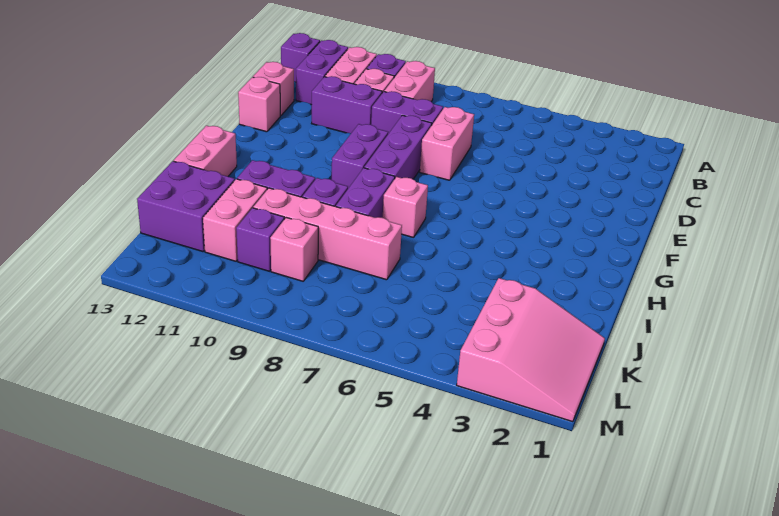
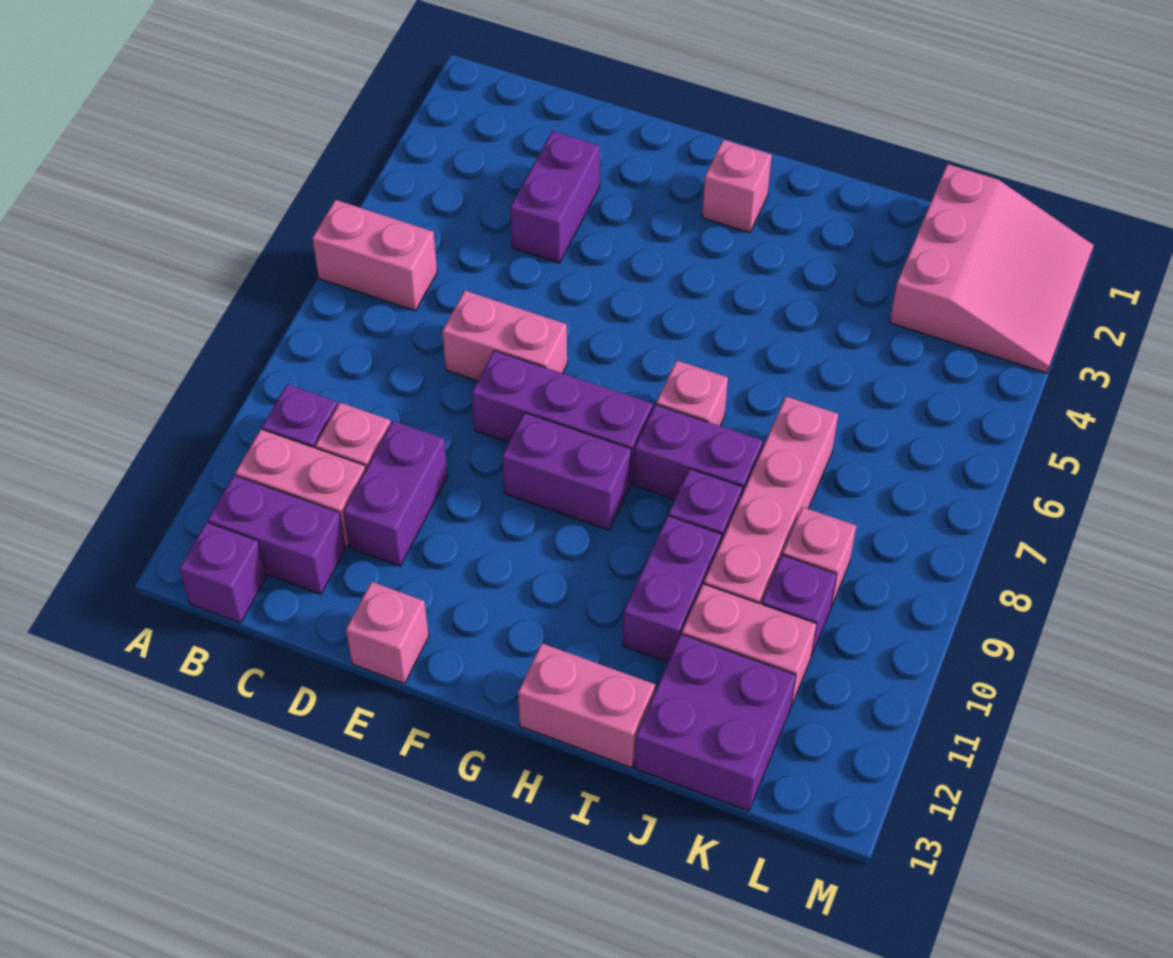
pink 1x2 brick [384,61,435,101] -> pink 1x2 brick moved to [312,200,437,311]
purple 1x2 brick [371,91,443,134] -> purple 1x2 brick moved to [510,131,600,263]
pink 1x1 brick [253,62,294,116] -> pink 1x1 brick moved to [702,140,772,233]
pink 3x3 slope [457,278,605,422] -> pink 3x3 slope turned to [890,164,1094,373]

